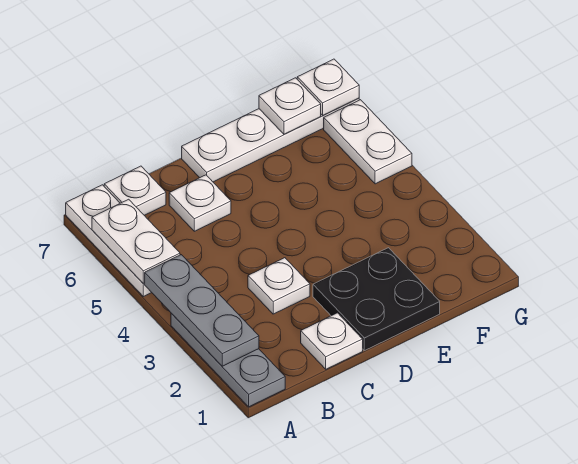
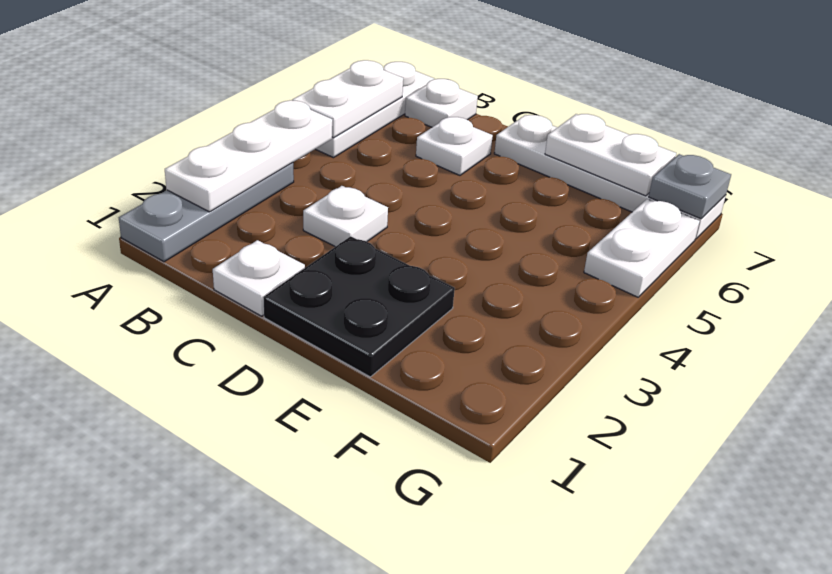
grey 1x3 plate [145,255,259,366] -> white 1x3 plate [165,100,332,212]
white 1x1 plate [259,78,321,134] -> white 1x2 plate [545,114,676,196]
white 1x1 plate [297,59,359,115] -> grey 1x1 plate [649,154,731,219]

